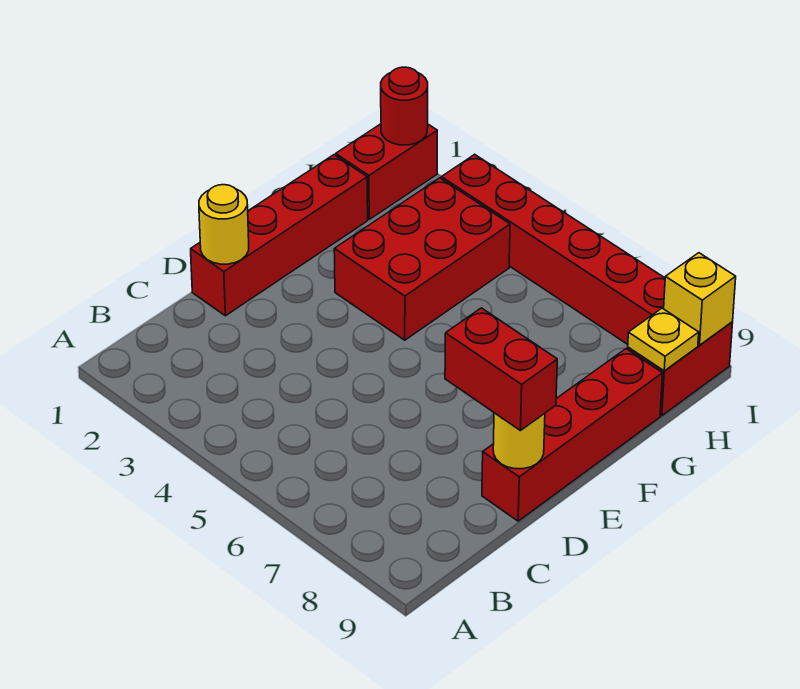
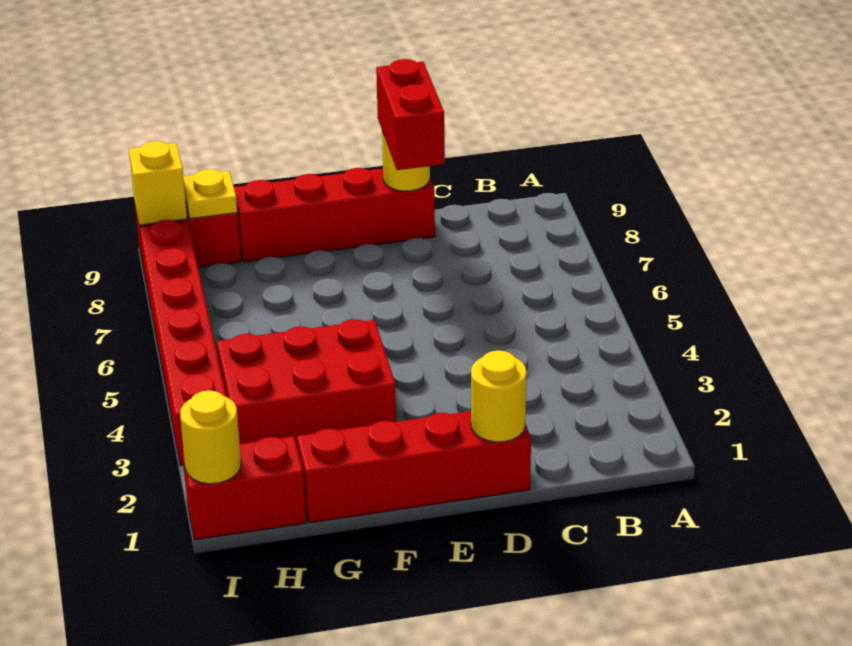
red 1x1 round brick [381,67,428,145] -> yellow 1x1 round brick [180,391,241,484]

